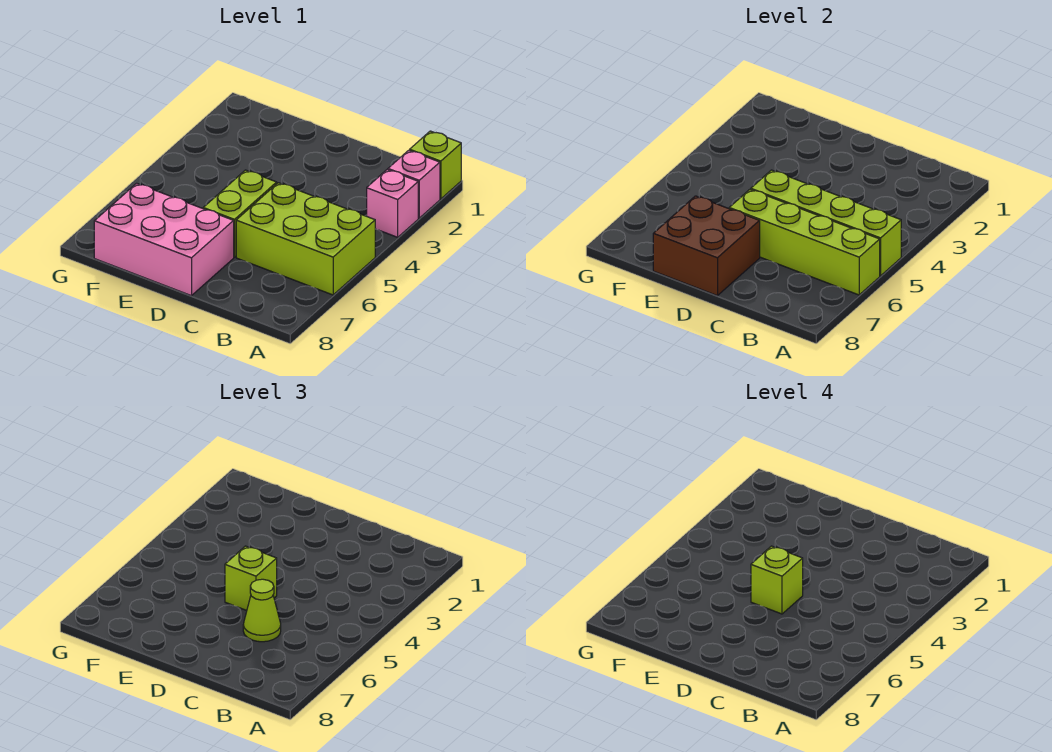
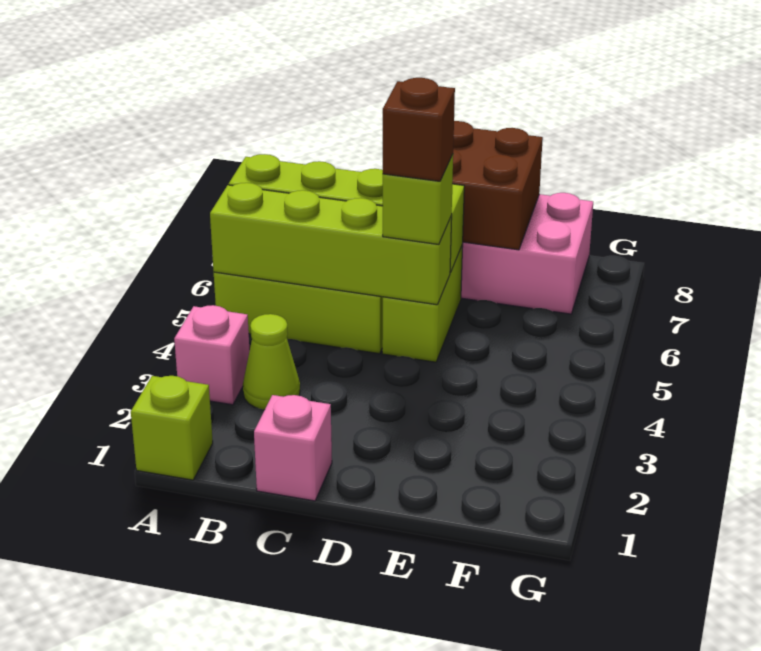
pink 1x1 brick [388,150,440,218] -> pink 1x1 brick moved to [254,395,332,501]
lime 1x1 cone [243,579,281,642] -> lime 1x1 cone moved to [243,314,300,410]
lime 1x1 brick [751,546,803,614] -> brown 1x1 brick [383,78,455,181]

